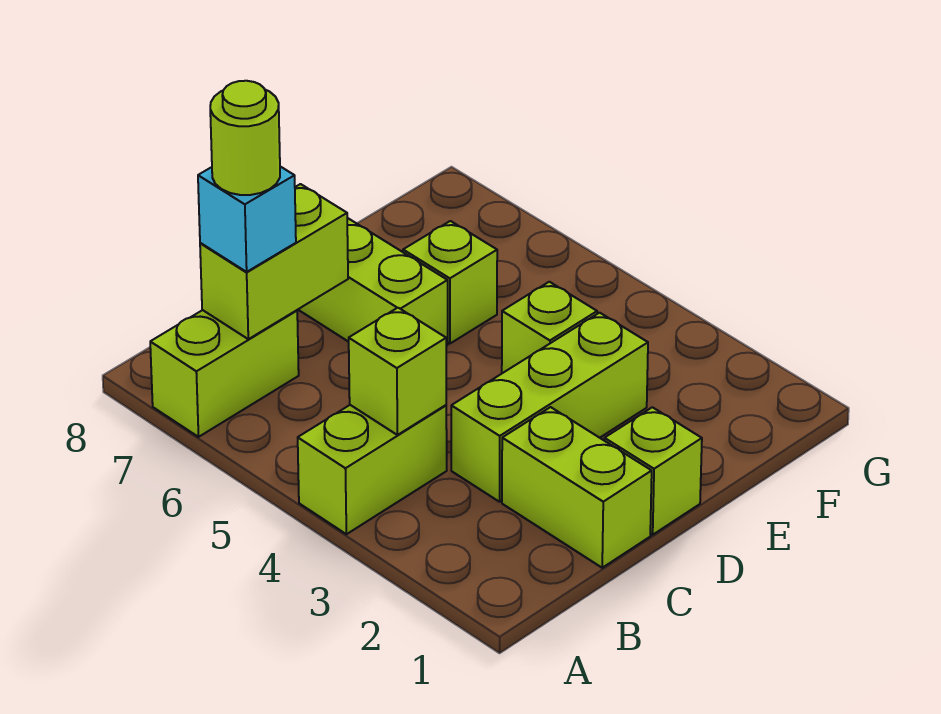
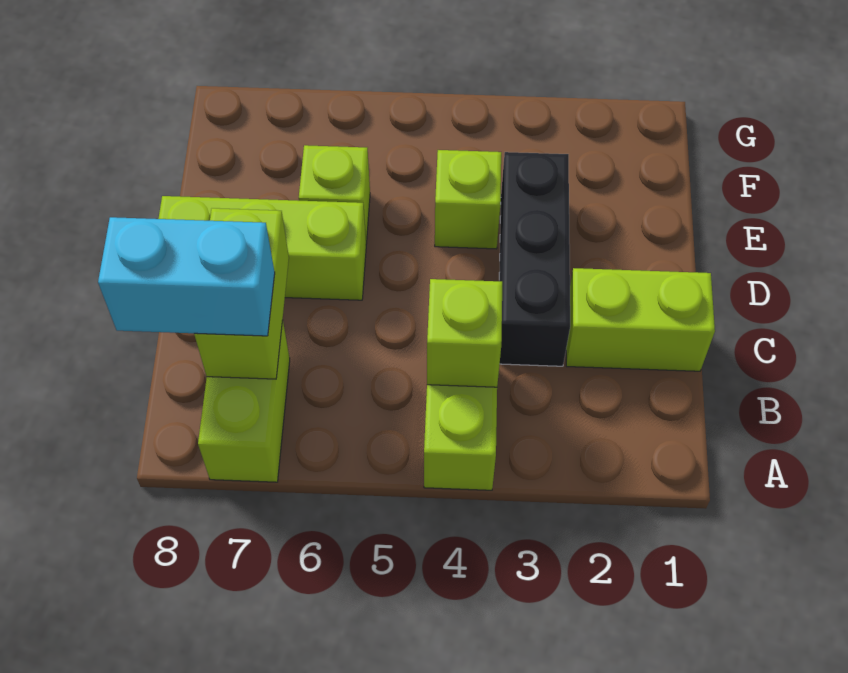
cyan 1x1 brick [198,167,296,272] -> cyan 1x2 brick [98,217,275,336]
lime 1x1 round brick [210,81,280,195] -> none
lime 1x3 brick [451,313,648,502] -> black 1x3 brick [499,152,570,366]
lime 1x1 brick [604,407,702,535] -> none

